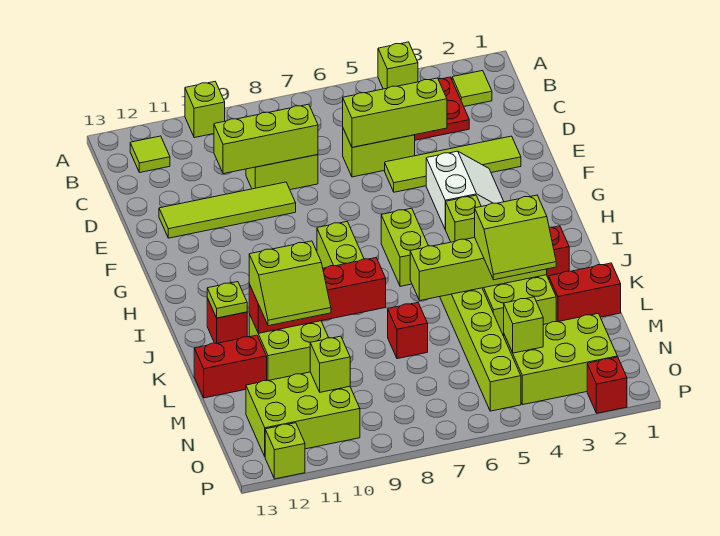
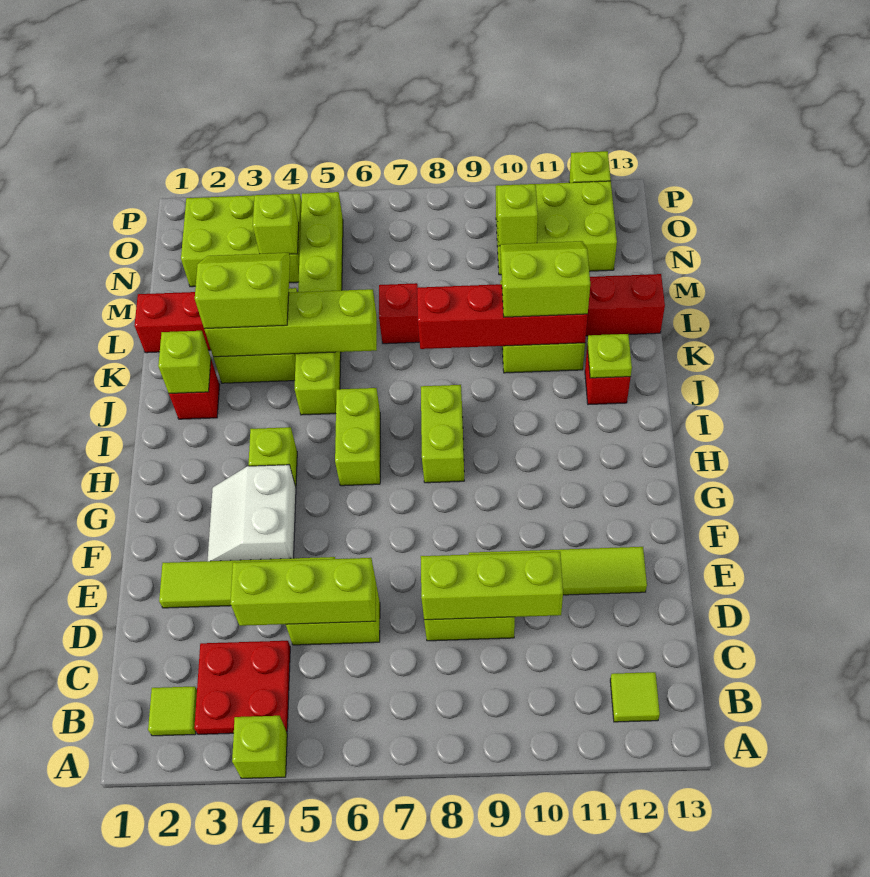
lime 1x1 brick [185,82,225,138] -> lime 1x1 brick moved to [158,331,211,393]
red 1x1 brick [587,357,627,413] -> none

